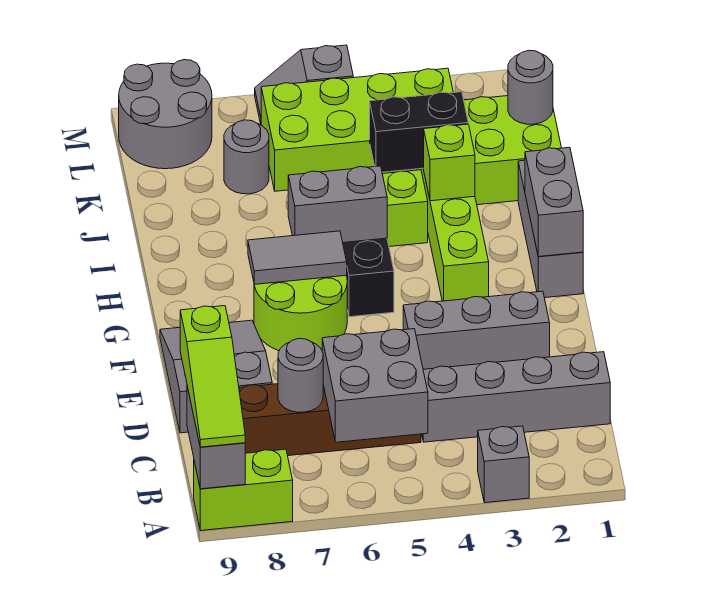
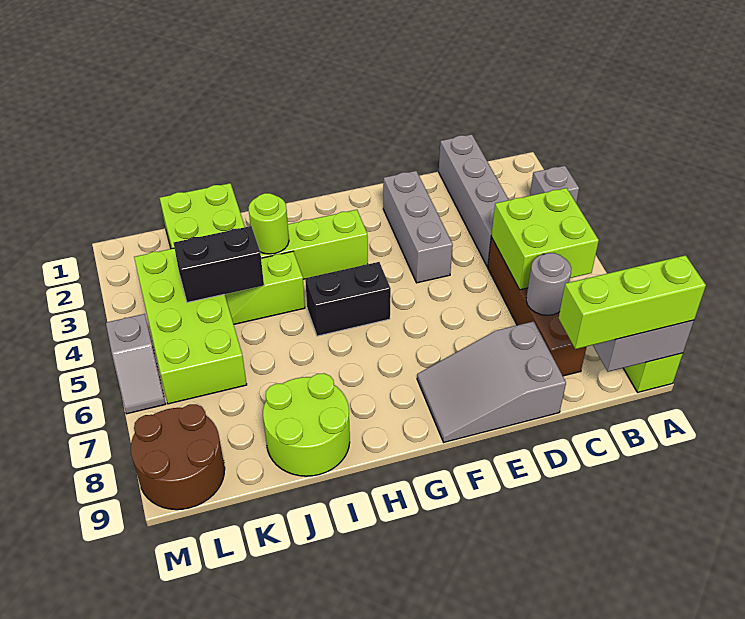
lime 1x3 slope [180,306,245,447] -> lime 1x3 brick [558,255,706,349]
grey 2x2 brick [322,329,428,442] -> lime 2x2 brick [491,188,599,290]
lime 2x2 round brick [254,276,347,351] -> lime 2x2 round brick moved to [263,373,350,476]
grey 1x3 brick [518,160,583,298] -> none
grey 1x2 brick [525,147,583,257] -> none
grey 1x2 tile [248,231,347,284] -> none
grey 1x2 brick [288,166,387,243] -> none
lime 1x1 brick [423,124,475,201] -> lime 1x1 round brick [248,193,289,254]
black 1x2 brick [370,92,468,172] -> black 1x2 brick turned to [174,226,264,303]
grey 1x1 round brick [508,50,553,124] -> none
grey 1x1 round brick [224,120,269,194] -> none
grey 2x2 round brick [119,60,212,169] -> brown 2x2 round brick [131,404,225,510]

